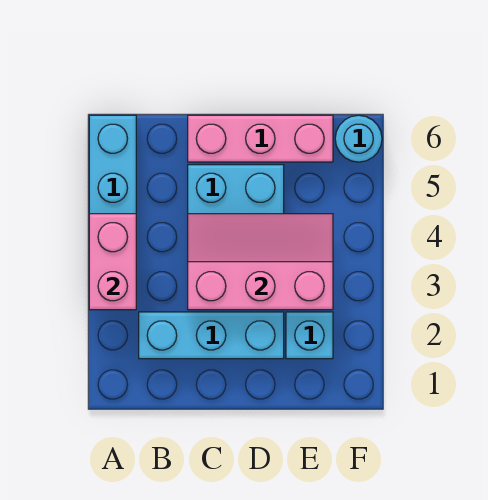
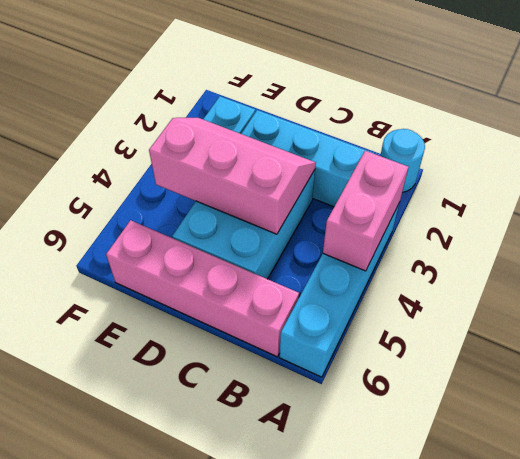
pink 2x3 slope [188,214,333,310] -> pink 2x3 slope turned to [149,118,316,234]
pink 1x3 brick [188,115,333,162] -> pink 1x4 brick [106,220,299,357]
cyan 1x1 round brick [335,115,382,162] -> cyan 1x1 round brick moved to [380,129,425,192]

